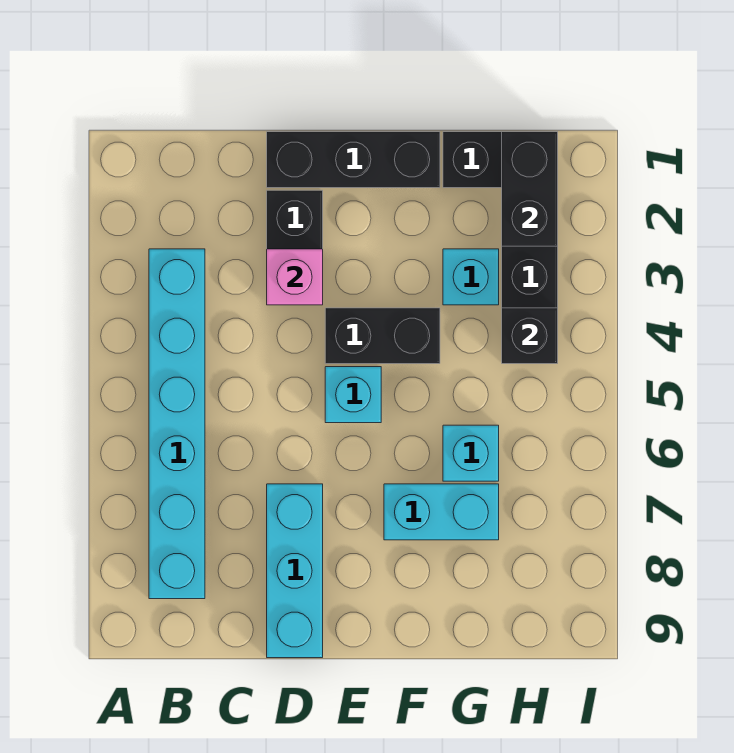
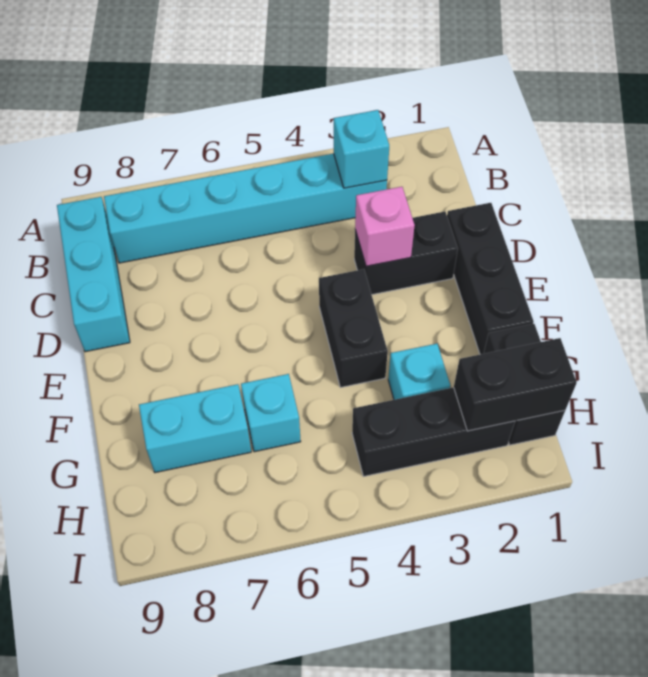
cyan 1x3 brick [267,484,323,658] -> cyan 1x3 brick turned to [57,197,130,352]
cyan 1x1 brick [325,367,381,423] -> cyan 1x1 brick moved to [334,110,389,188]
cyan 1x2 brick [384,484,499,540] -> cyan 1x2 brick turned to [139,384,251,473]
black 1x1 brick [502,308,558,364] -> none

